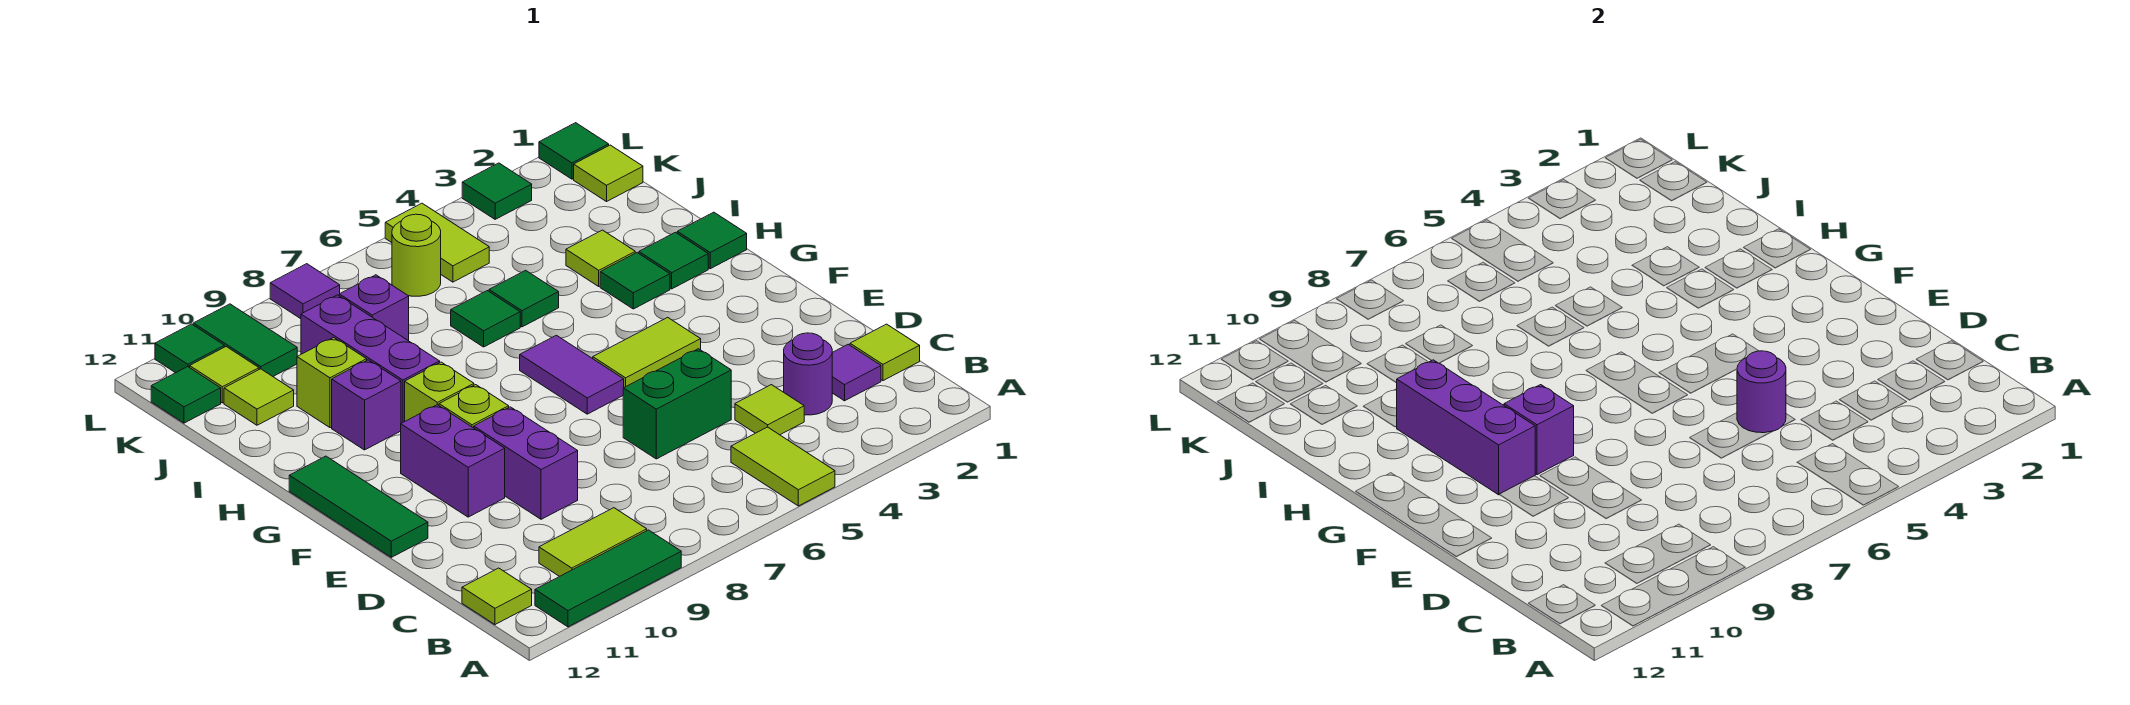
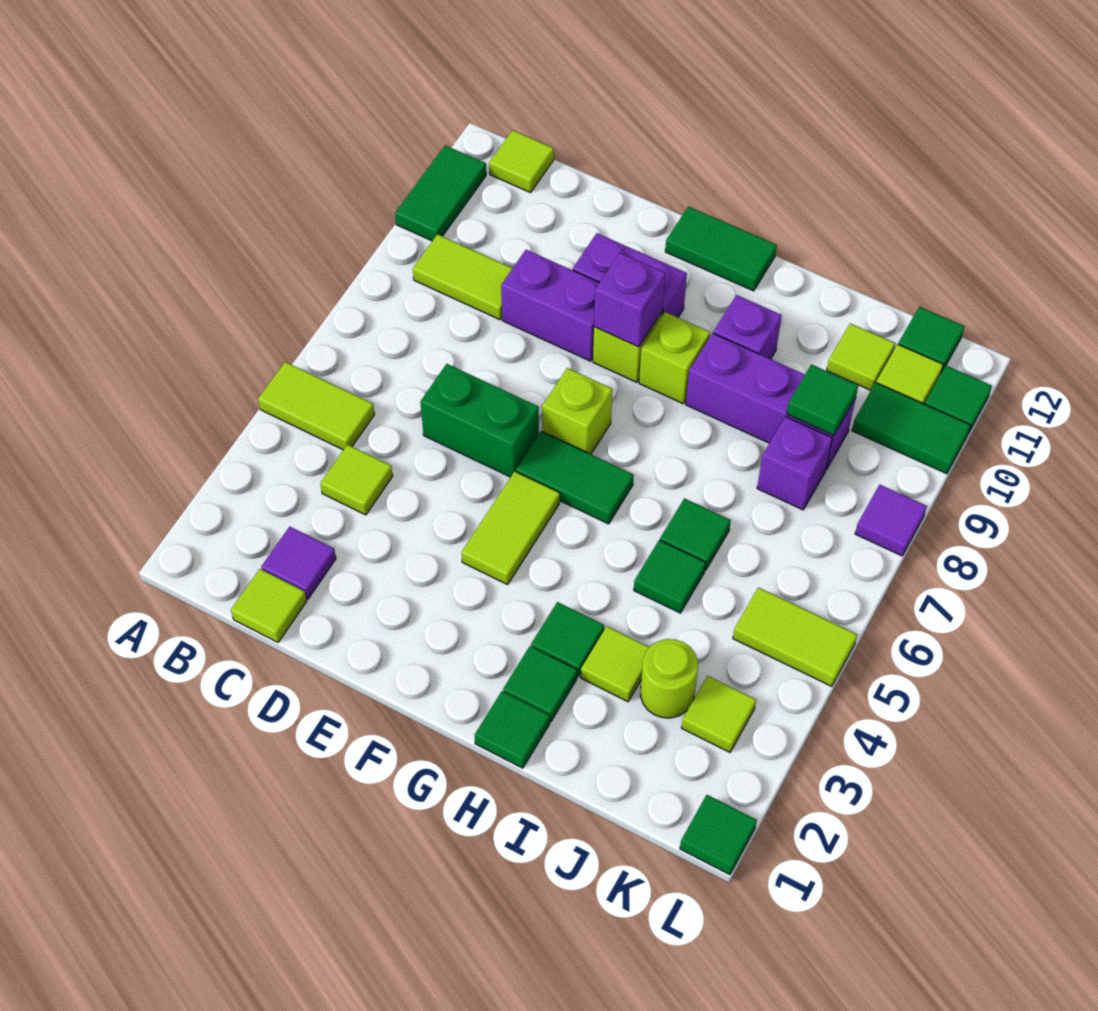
green 1x3 tile [535,530,681,627] -> green 1x2 tile [395,145,486,241]
lime 1x2 tile [539,508,647,576] -> lime 1x2 tile turned to [413,234,513,320]
purple 1x1 round brick [784,333,832,415] -> none
green 1x2 brick [623,349,731,459] -> green 1x2 brick turned to [420,364,539,477]
purple 1x1 round brick [1737,351,1786,433] -> none
green 1x3 tile [289,456,428,557] -> green 1x2 tile [665,206,777,291]
purple 1x2 tile [520,335,624,414] -> green 1x2 tile [516,431,634,524]
purple 1x3 brick [1397,360,1535,495] -> none
lime 1x1 brick [297,338,367,428] -> lime 1x1 brick moved to [542,368,612,454]
lime 1x1 tile [574,145,643,202] -> lime 1x1 tile moved to [681,676,756,752]
lime 1x1 round brick [392,214,441,296] -> lime 1x1 round brick moved to [641,639,698,718]
green 1x1 tile [462,163,532,219] -> green 1x1 tile moved to [787,365,858,435]

